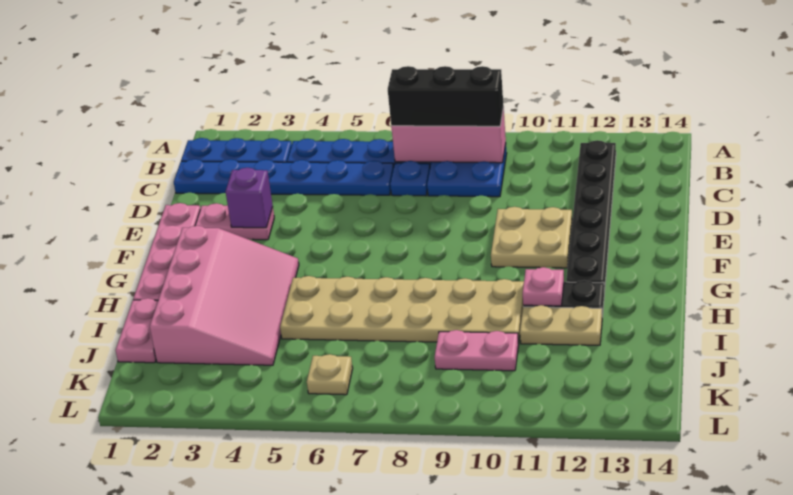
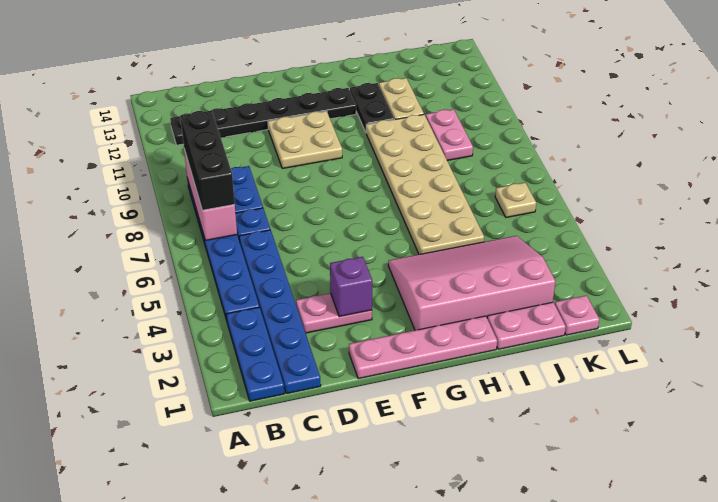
pink 1x2 plate [195,203,274,240] -> pink 1x2 plate turned to [296,293,372,333]
pink 1x1 plate [523,267,564,306] -> pink 1x1 plate moved to [555,295,599,335]

